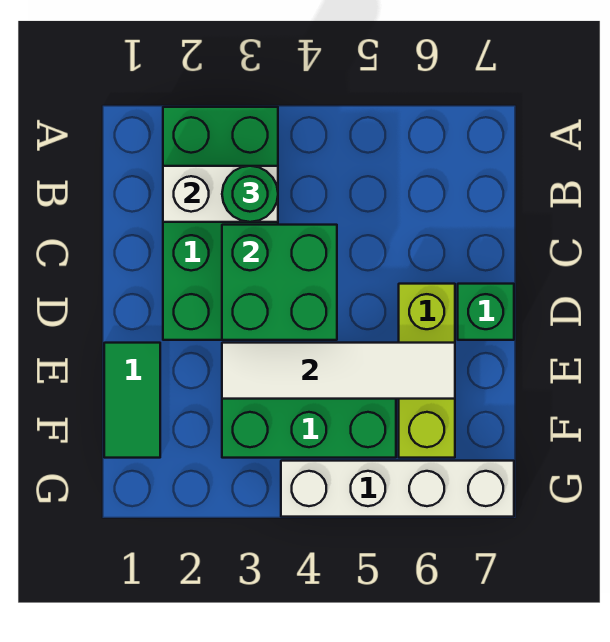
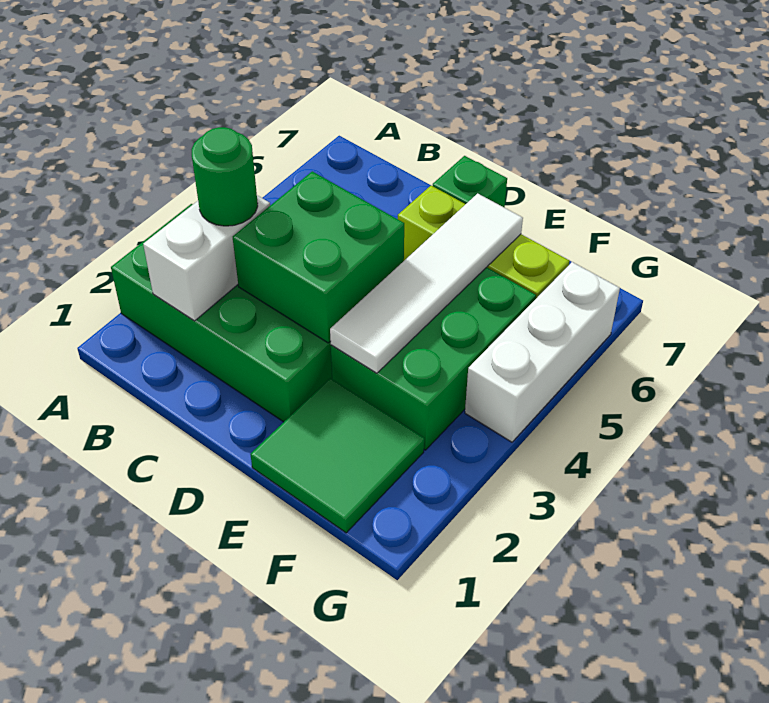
green 1x2 tile [104,343,160,458] -> green 2x2 tile [250,378,424,533]
white 1x4 brick [281,461,514,517] -> white 1x3 brick [465,262,620,442]

